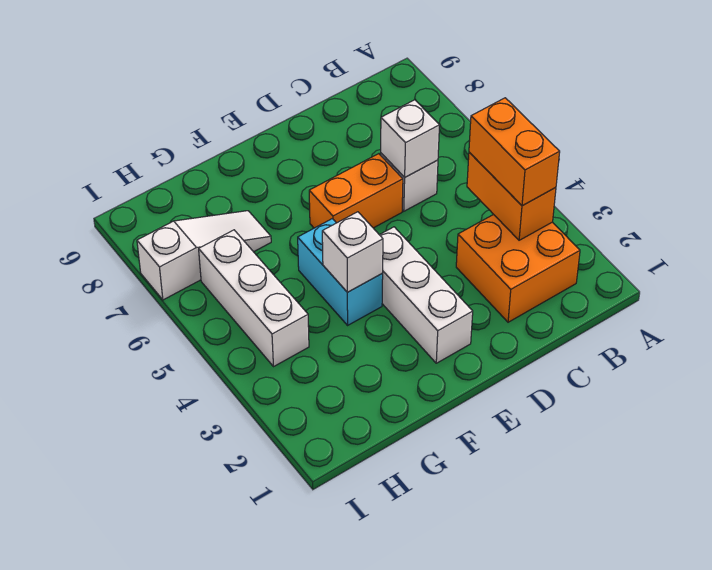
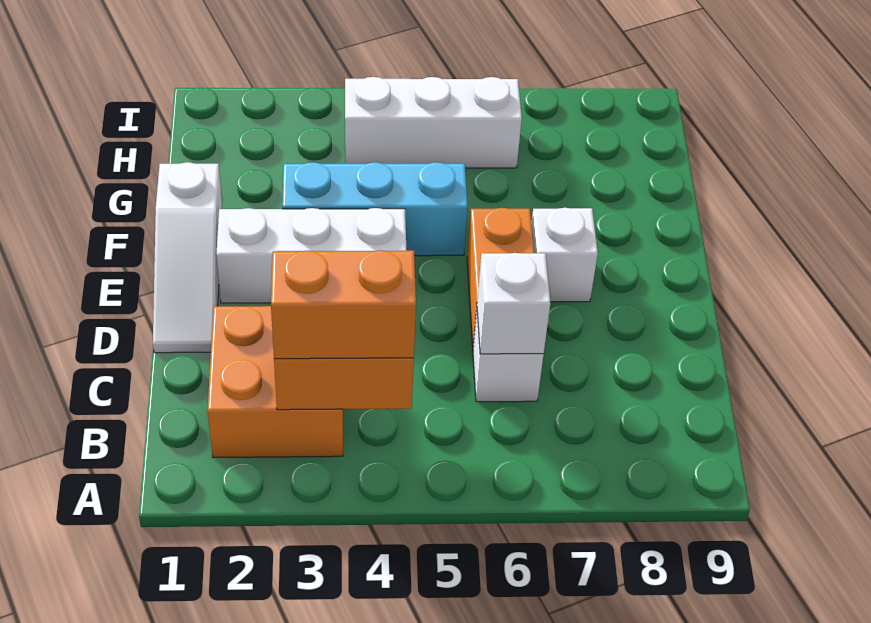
cyan 1x2 brick [298,219,383,325] -> cyan 1x3 brick [282,162,468,256]
white 1x1 brick [322,212,383,292] -> white 1x1 brick moved to [532,208,598,302]
white 1x3 slope [137,211,271,300] -> white 1x3 slope moved to [153,162,222,353]

